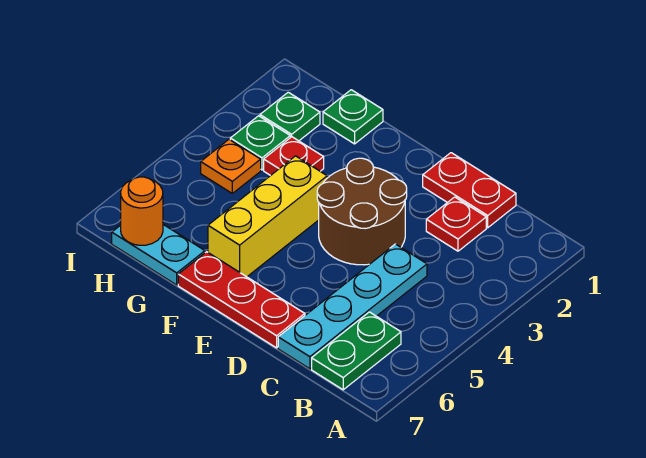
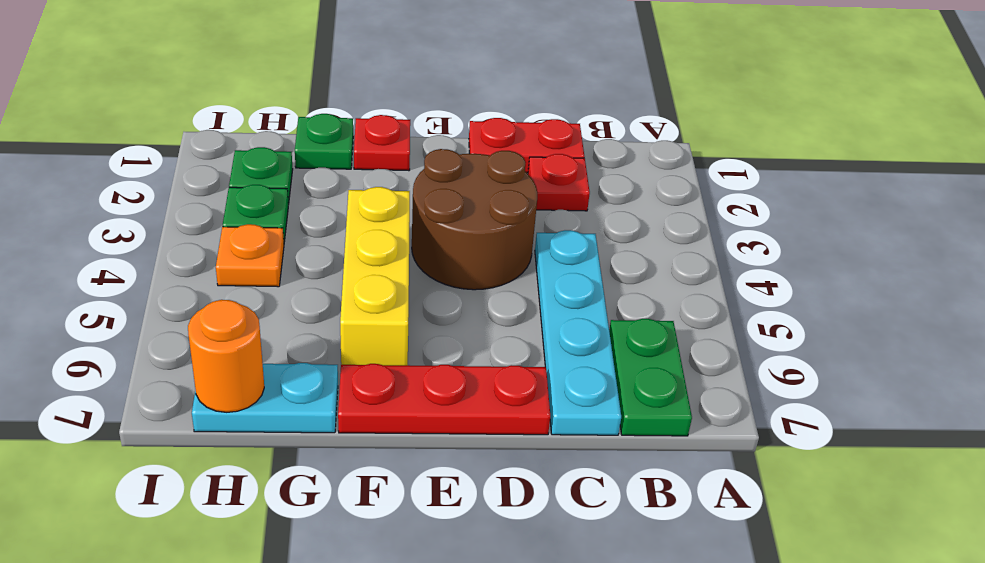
red 1x1 plate [264,137,324,176] -> red 1x1 plate moved to [354,115,410,171]

